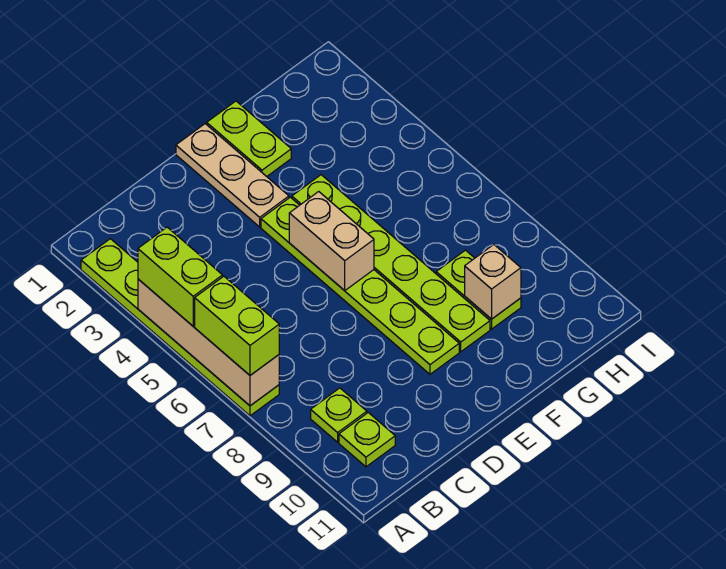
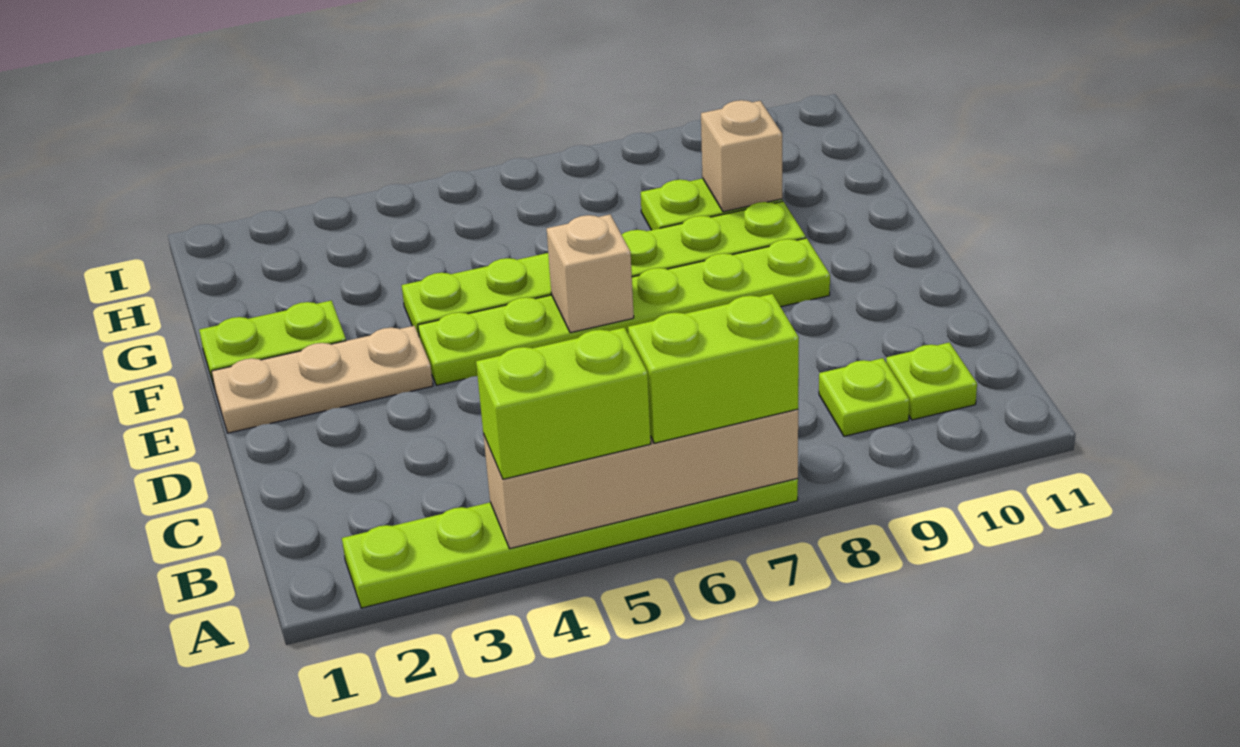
tan 1x2 brick [289,192,374,291] -> tan 1x1 brick [547,215,634,333]

